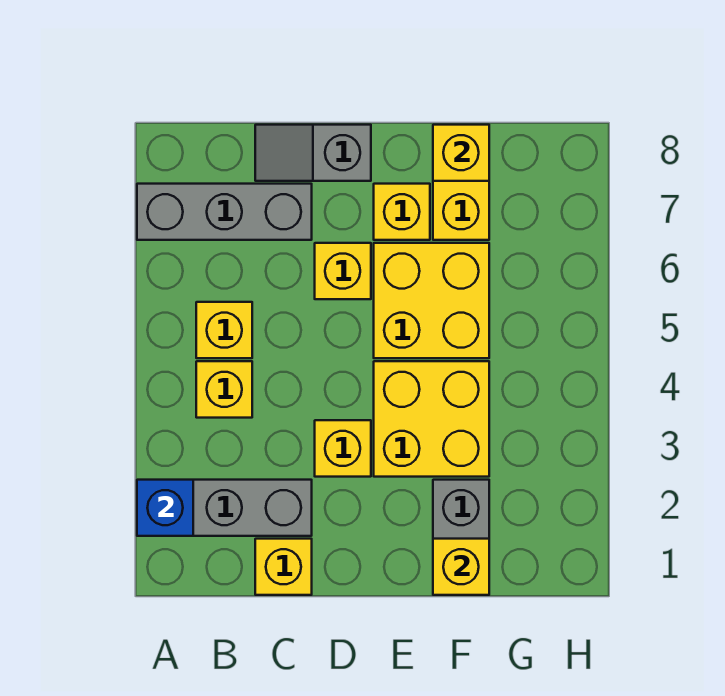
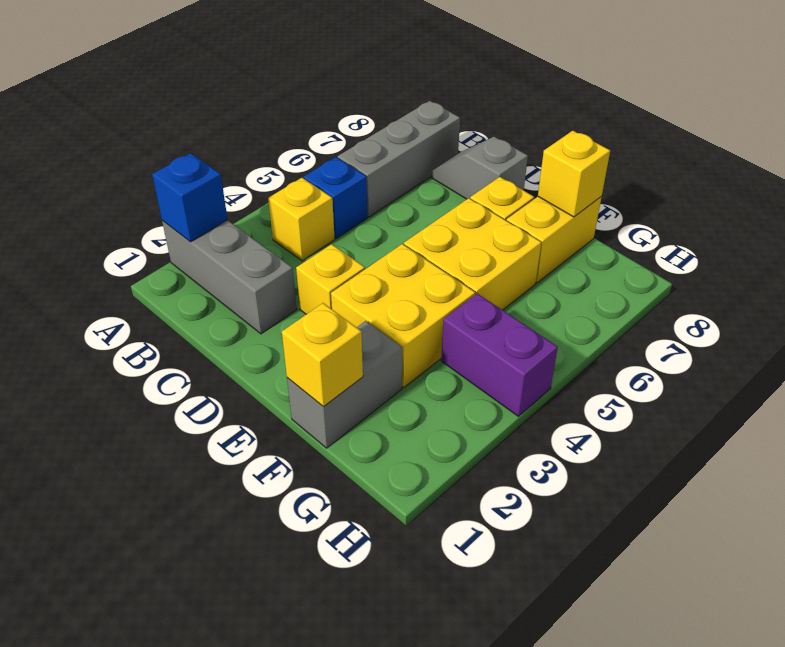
grey 1x3 brick [137,184,312,240] -> grey 1x3 brick turned to [338,101,460,217]
yellow 1x1 brick [196,302,252,358] -> blue 1x1 brick [304,157,367,238]
yellow 1x1 brick [255,539,312,595] -> none
yellow 1x1 brick [315,243,371,299] -> none
none -> purple 1x2 brick [441,294,558,416]

